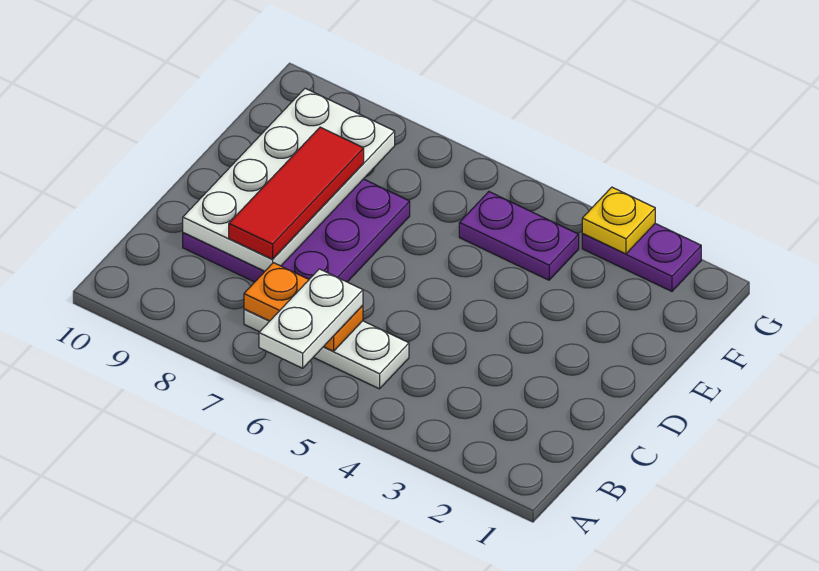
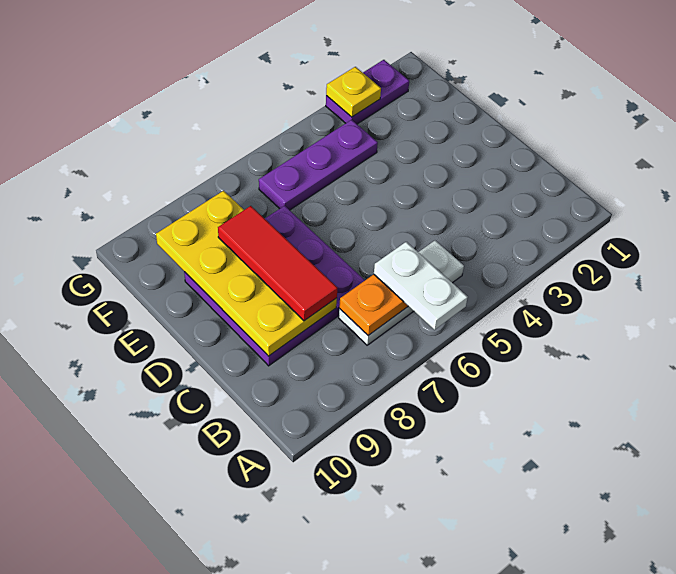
white 2x4 plate [183,88,395,271] -> yellow 2x4 plate [156,191,337,356]
purple 1x2 plate [459,192,579,280] -> purple 1x3 plate [259,120,378,210]

